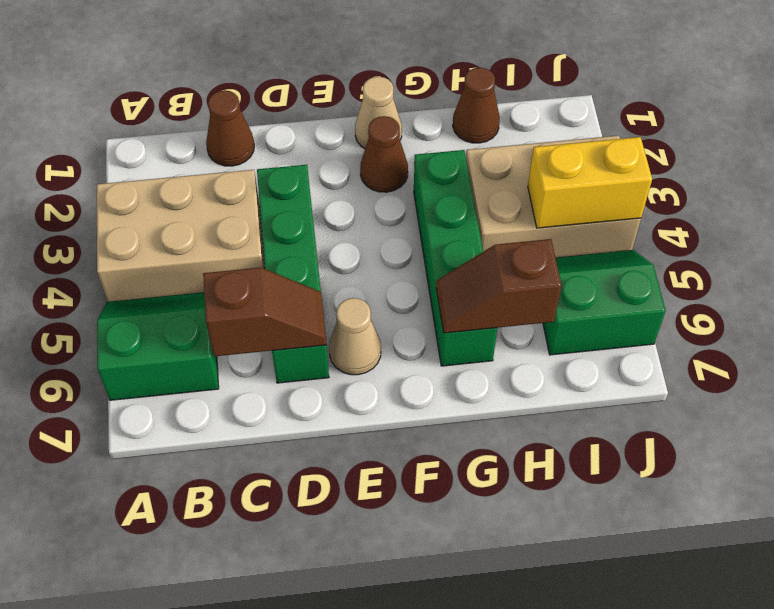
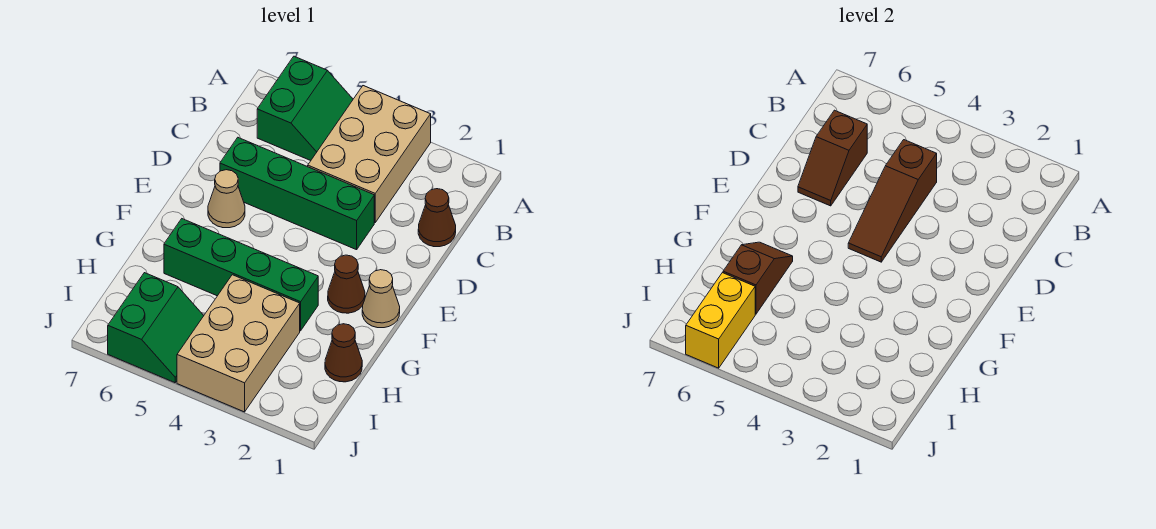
none -> brown 1x3 slope [848,140,937,262]
yellow 1x2 brick [528,137,652,228] -> yellow 1x2 brick moved to [686,273,755,368]

